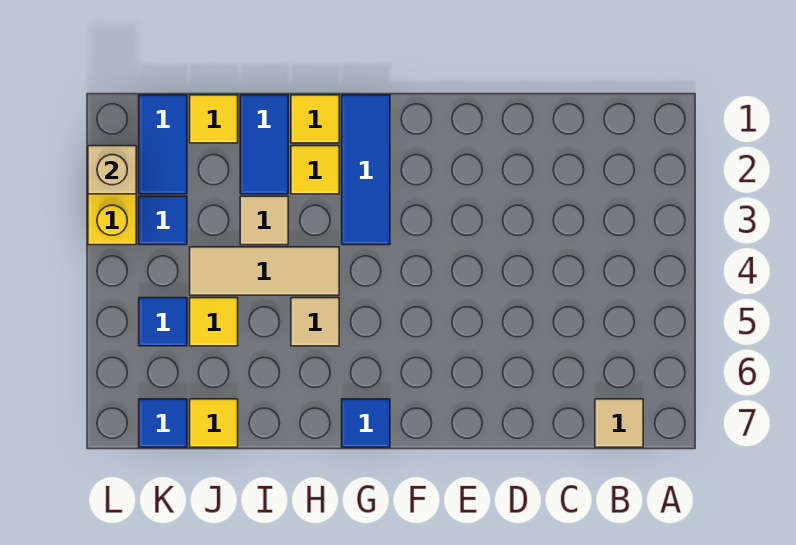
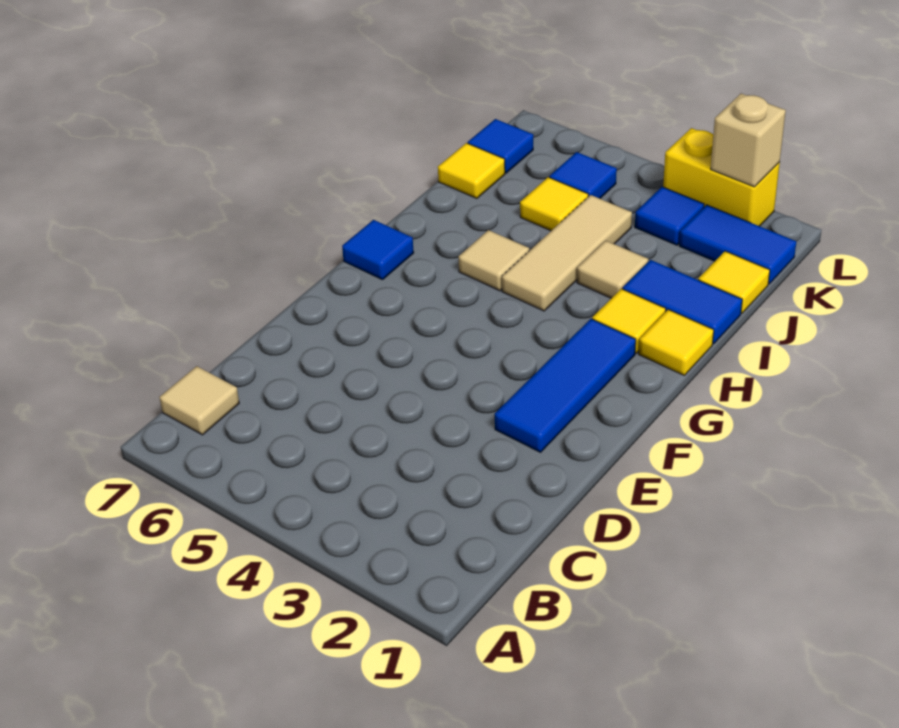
blue 1x3 tile [342,95,390,245] -> blue 1x3 tile turned to [495,319,636,452]

